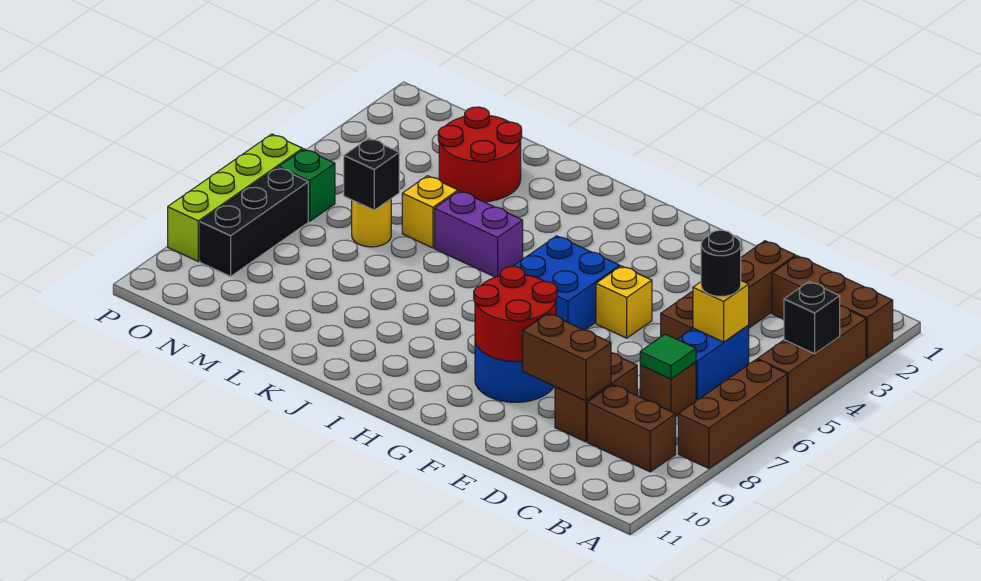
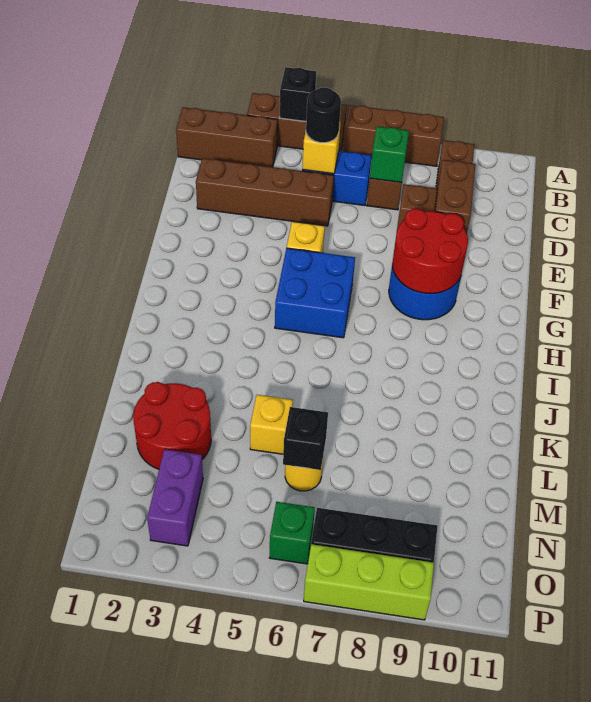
brown 1x3 brick [772,256,893,358] -> brown 1x3 brick turned to [176,107,278,167]
green 1x1 tile [640,334,696,379] -> green 1x1 brick [370,126,409,182]
purple 1x2 brick [435,191,523,277] -> purple 1x2 brick moved to [147,449,203,546]
lime 1x4 brick [168,134,303,261] -> lime 1x3 brick [304,544,434,620]

